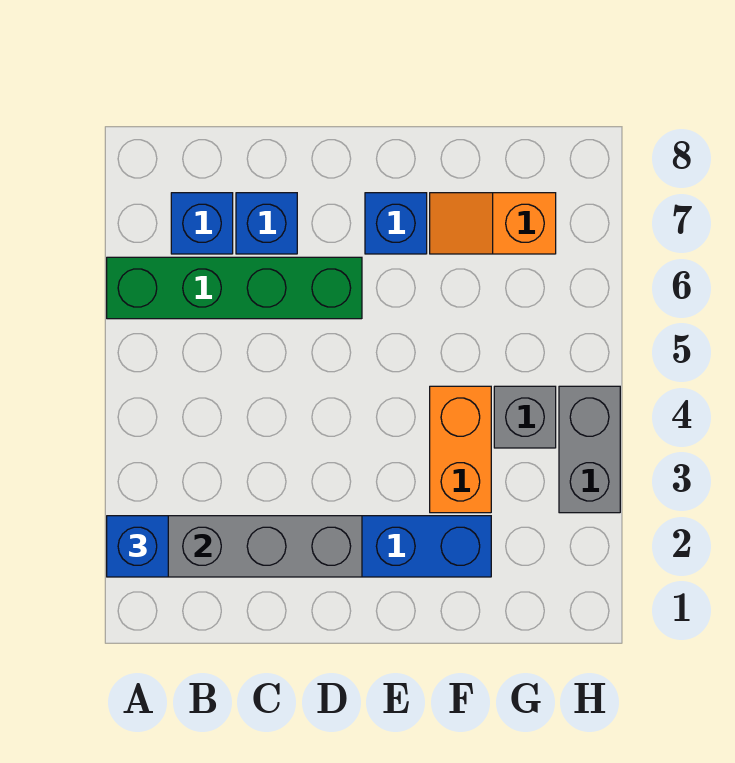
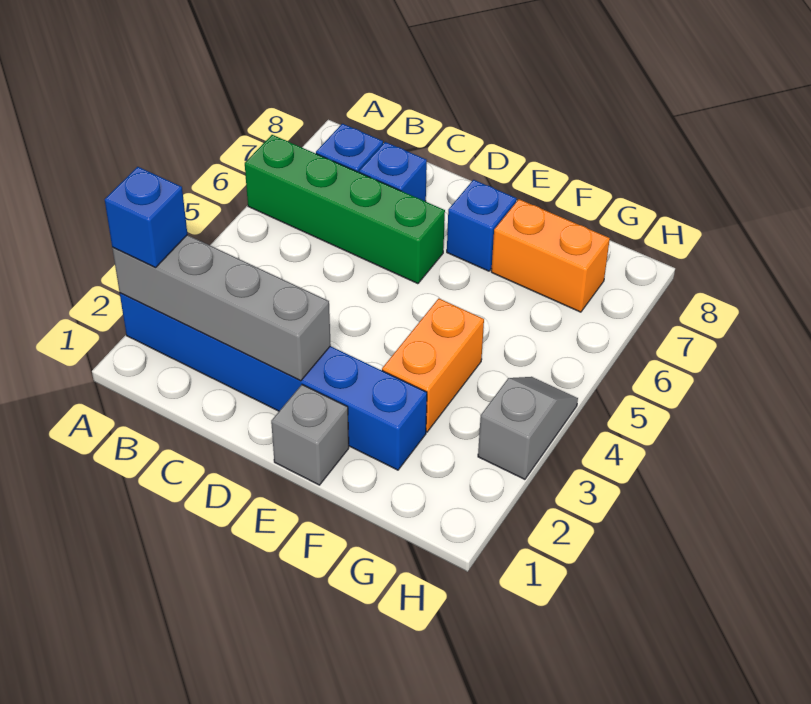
orange 1x2 slope [430,193,556,254] -> orange 1x2 brick [491,199,610,312]
grey 1x1 brick [494,386,556,448] -> grey 1x1 brick moved to [271,385,349,485]
grey 1x2 brick [559,386,620,513] -> grey 1x2 slope [478,377,578,479]

